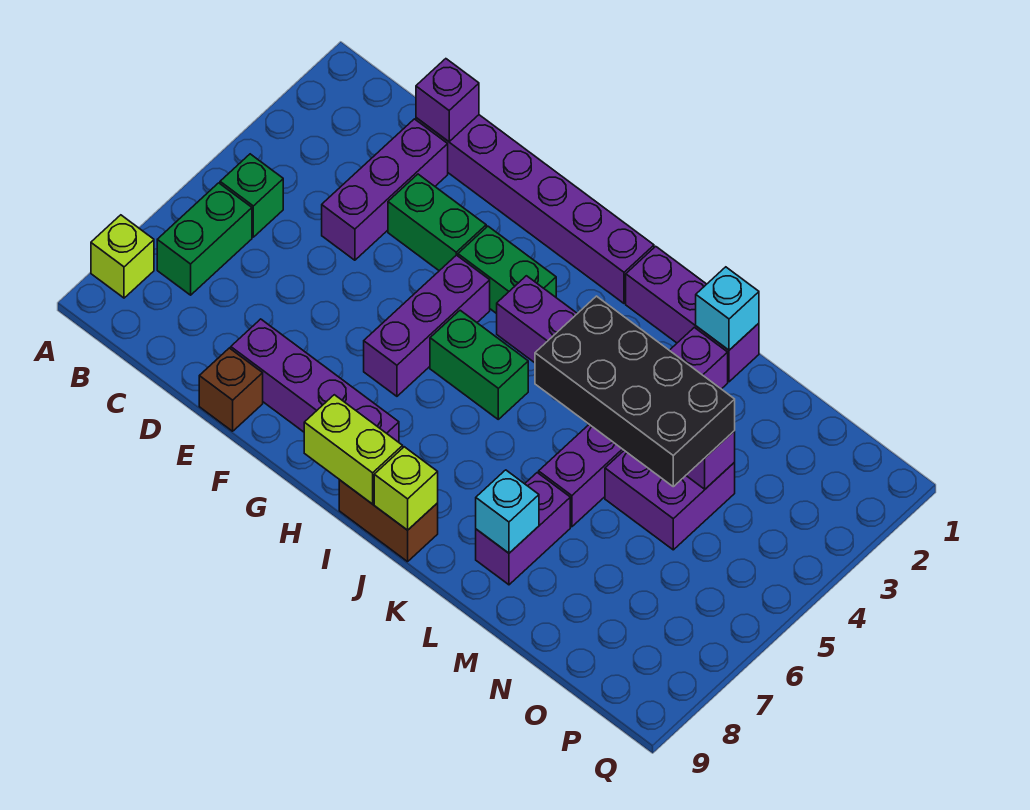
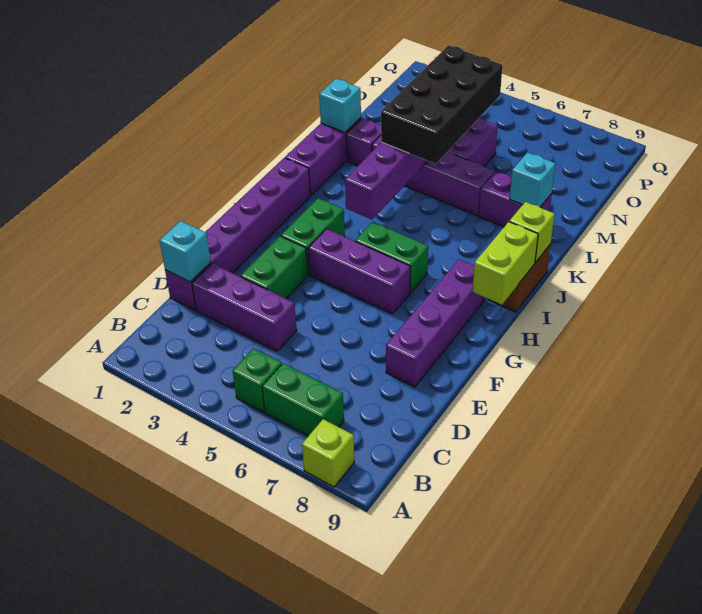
purple 1x1 brick [416,59,479,142] -> cyan 1x1 brick [160,221,211,282]
brown 1x1 brick [199,348,263,431] -> none
green 1x2 brick [430,310,528,419] -> green 1x2 brick turned to [355,222,428,293]

